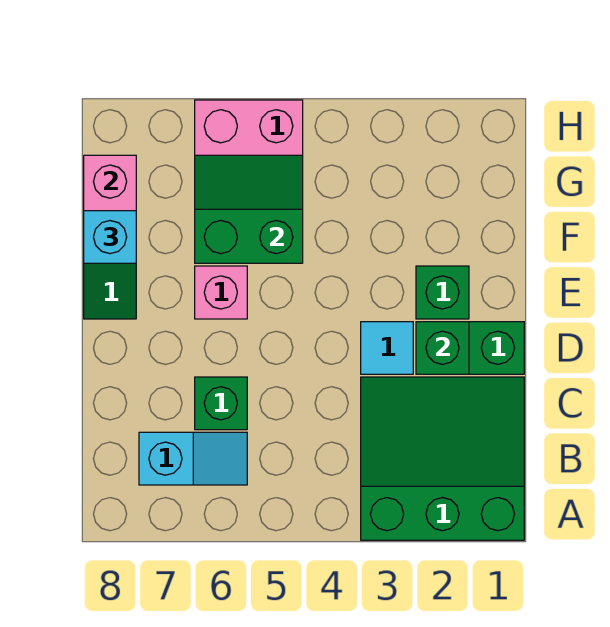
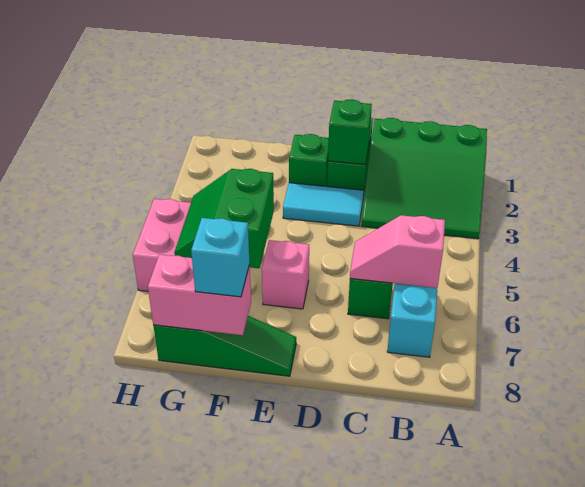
green 3x3 slope [361,377,524,540] -> green 3x3 slope turned to [361,118,487,239]
none -> pink 1x2 slope [350,215,445,288]
cyan 1x1 tile [361,322,413,374] -> cyan 1x2 tile [283,183,364,226]

